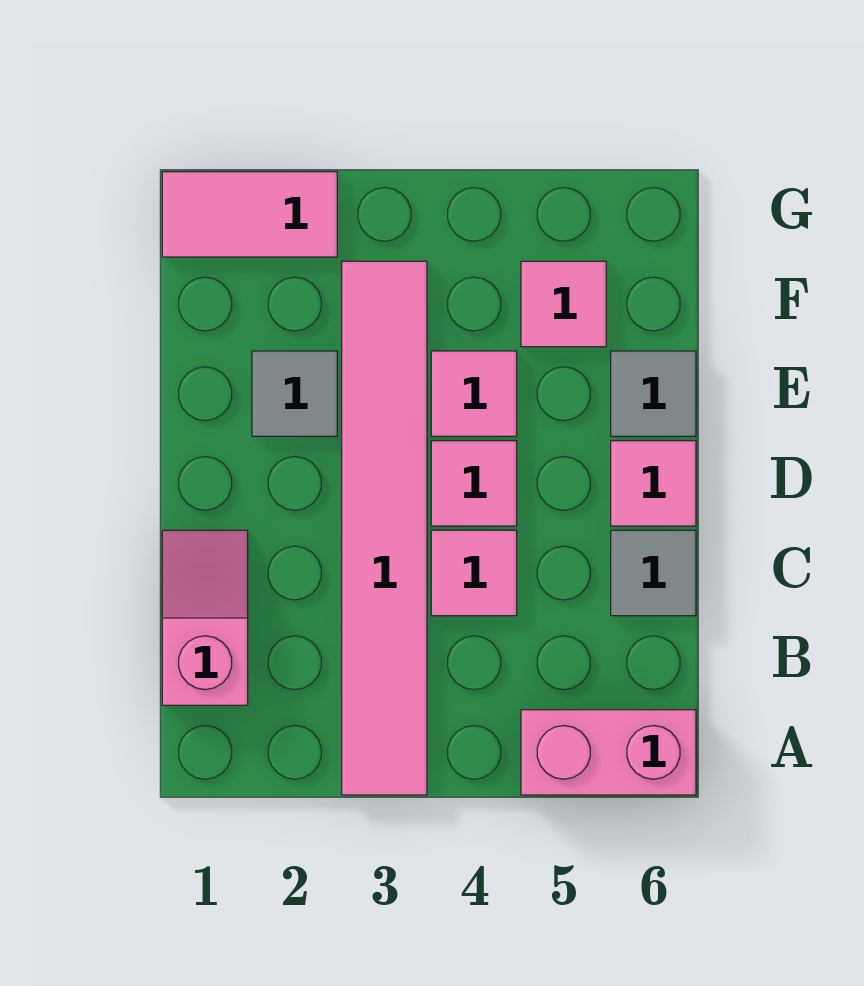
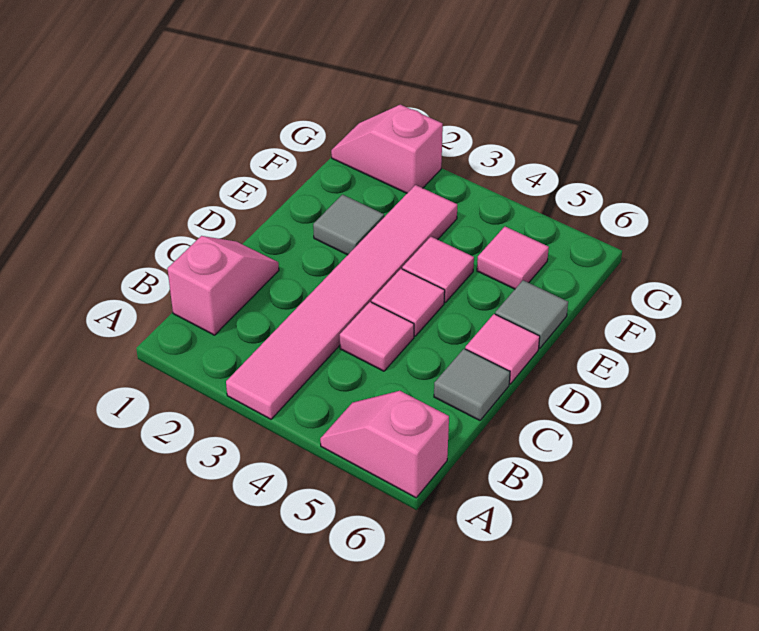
pink 1x2 brick [521,710,696,795] -> pink 1x2 slope [320,391,449,498]
pink 1x2 tile [162,172,337,257] -> pink 1x2 slope [331,105,443,193]

